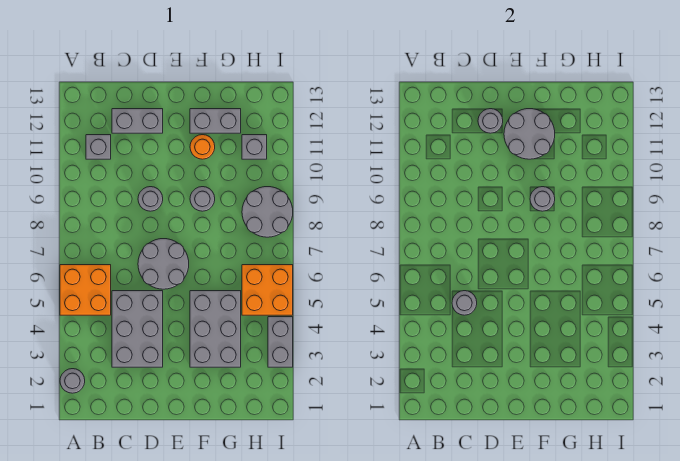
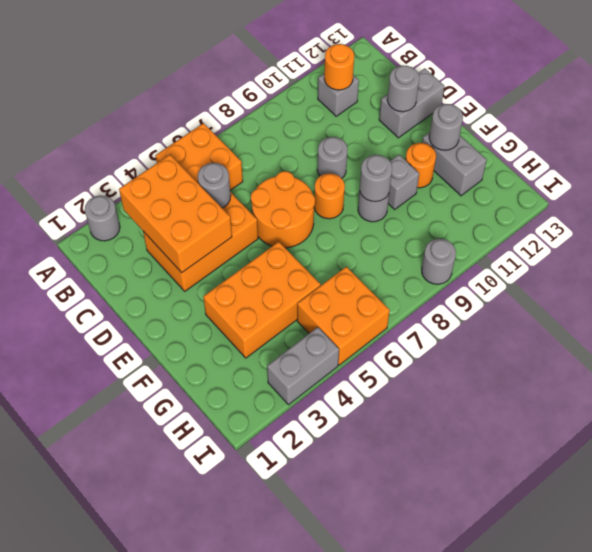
none -> orange 2x3 brick [119,155,232,273]
none -> orange 1x1 round brick [324,44,354,90]
grey 2x3 brick [112,291,163,367] -> orange 2x3 brick [143,192,258,291]
grey 1x2 brick [112,109,163,133] -> grey 1x2 brick turned to [379,68,444,138]
grey 2x2 round brick [138,239,189,289] -> orange 2x2 round brick [251,171,315,248]
none -> orange 1x1 round brick [314,173,345,219]
grey 2x2 round brick [504,109,555,159] -> grey 1x1 round brick [429,104,463,150]
grey 2x3 brick [190,291,241,367] -> orange 2x3 brick [203,242,320,358]
grey 2x2 round brick [242,187,293,237] -> grey 1x1 round brick [422,239,456,284]
grey 1x1 brick [242,135,267,159] -> grey 1x1 brick moved to [388,155,419,209]

